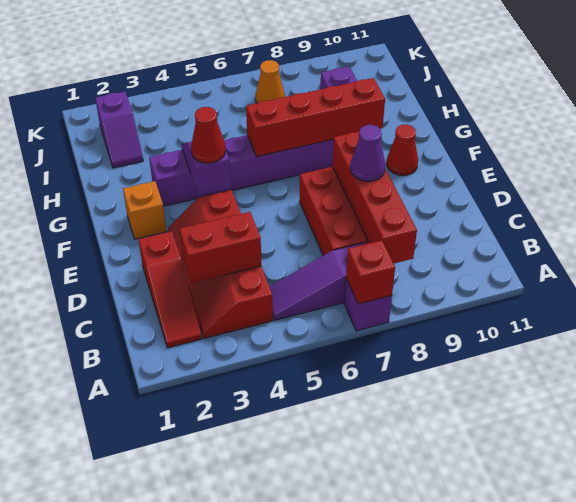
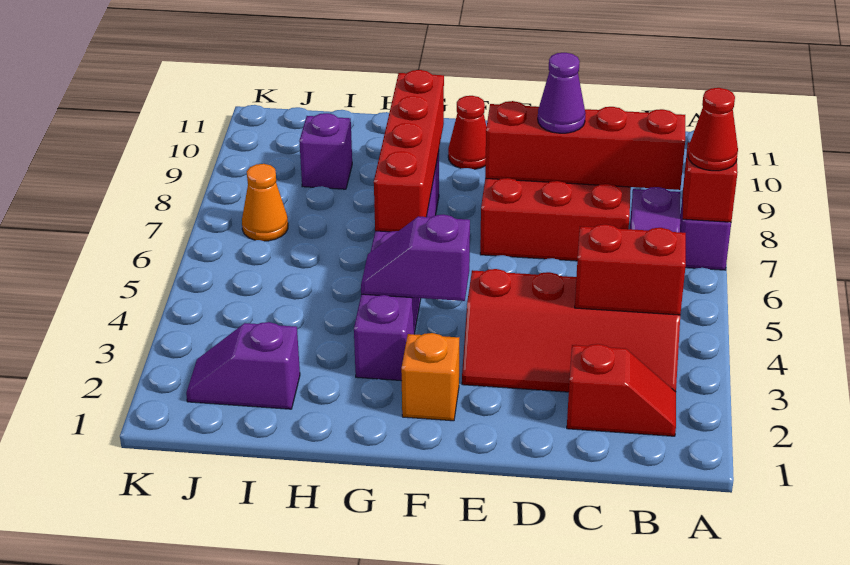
red 1x3 slope [138,231,202,348] -> red 1x2 slope [567,344,676,436]
red 1x2 brick [179,212,261,283] -> red 1x2 brick turned to [575,224,686,315]
red 1x1 cone [191,107,226,163] -> red 1x1 cone moved to [688,88,738,171]
purple 1x2 slope [95,91,143,168] -> purple 1x2 slope turned to [186,322,300,409]

